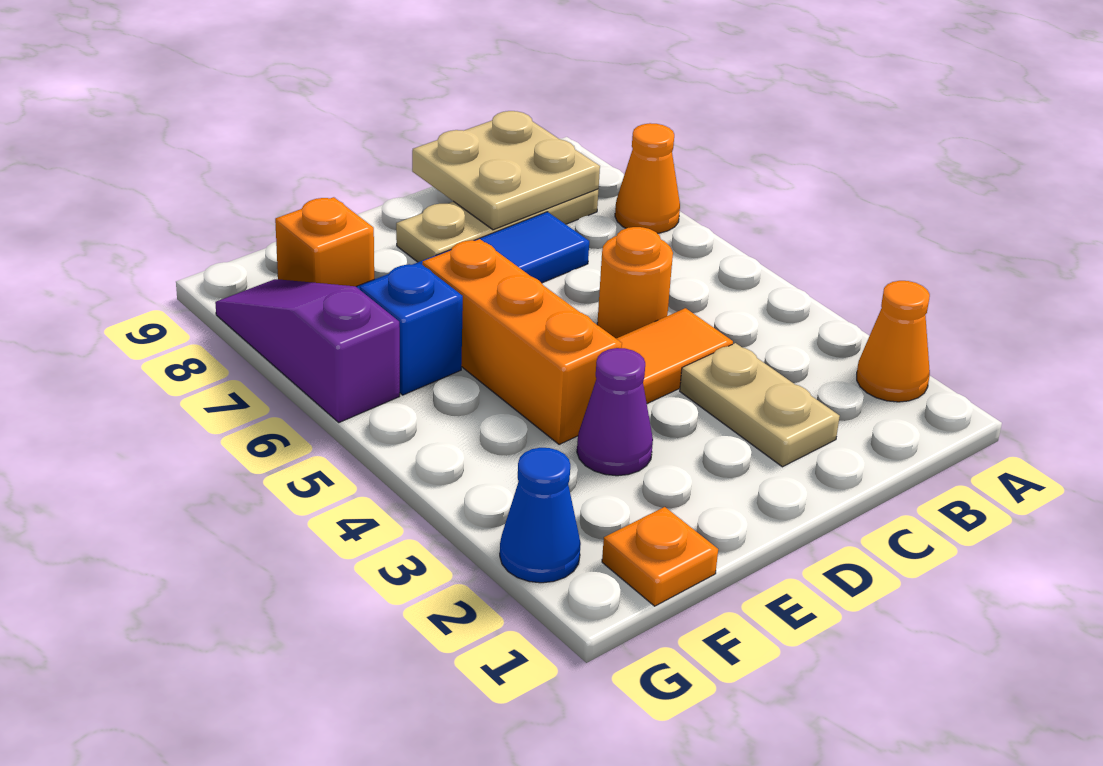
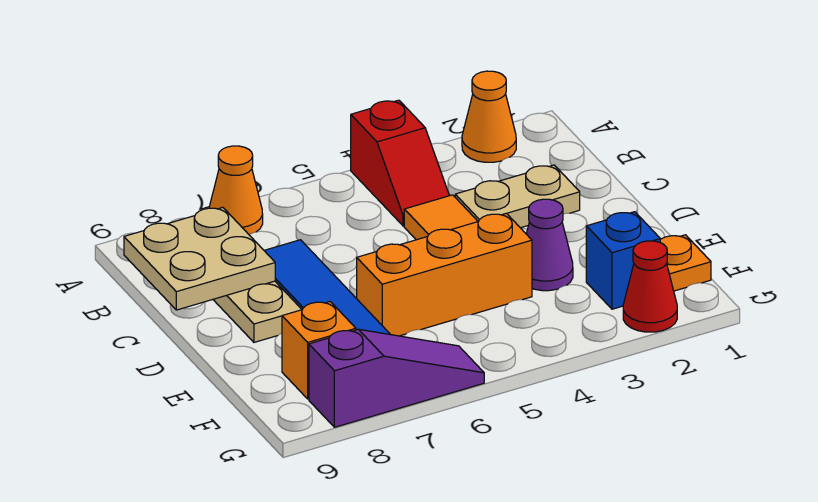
none -> red 1x2 slope [351,100,449,226]
orange 1x1 round brick [597,227,673,338] -> none
blue 1x1 brick [360,263,463,395] -> blue 1x1 brick moved to [586,212,660,309]
blue 1x1 cone [500,448,581,583] -> red 1x1 cone [623,241,677,332]
purple 1x3 slope [215,279,400,422] -> purple 1x3 slope turned to [309,329,484,427]

